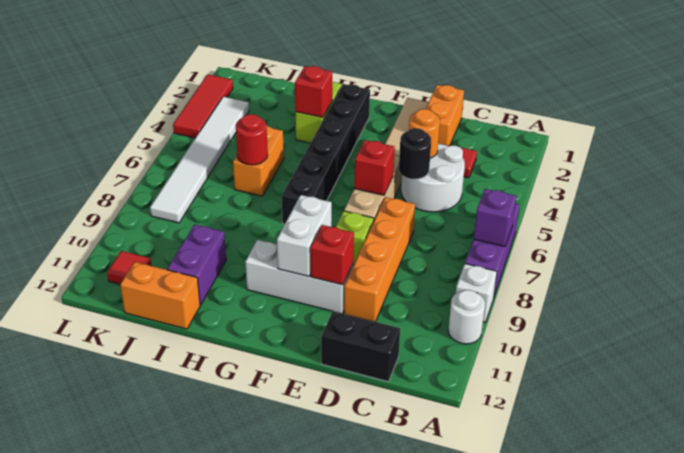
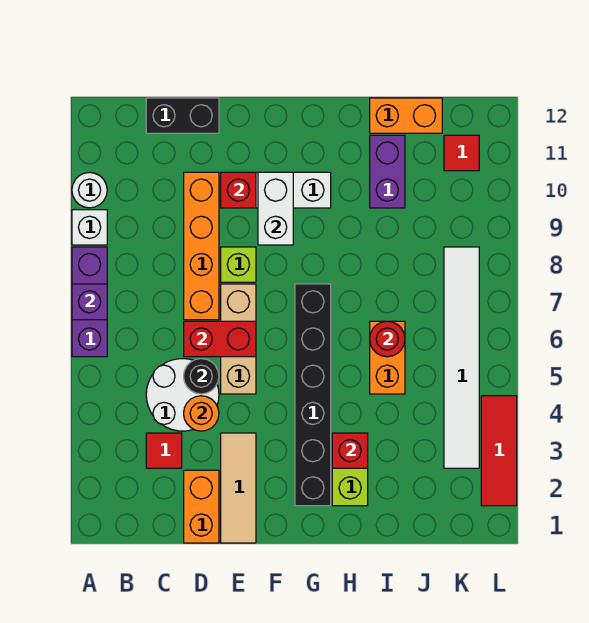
red 1x1 brick [354,140,394,195] -> red 1x2 brick [184,321,256,357]

